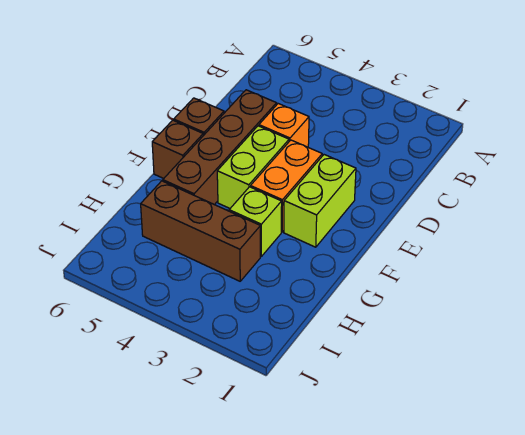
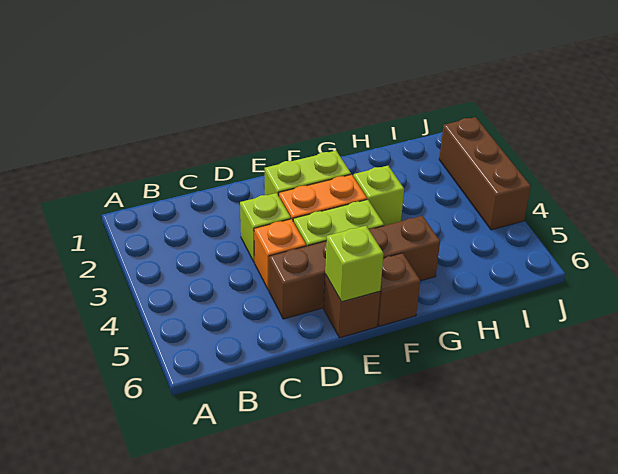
none -> lime 1x1 brick [240,193,291,262]
none -> lime 1x1 brick [325,226,384,302]
brown 1x3 brick [141,181,260,281] -> brown 1x3 brick moved to [439,117,531,230]

